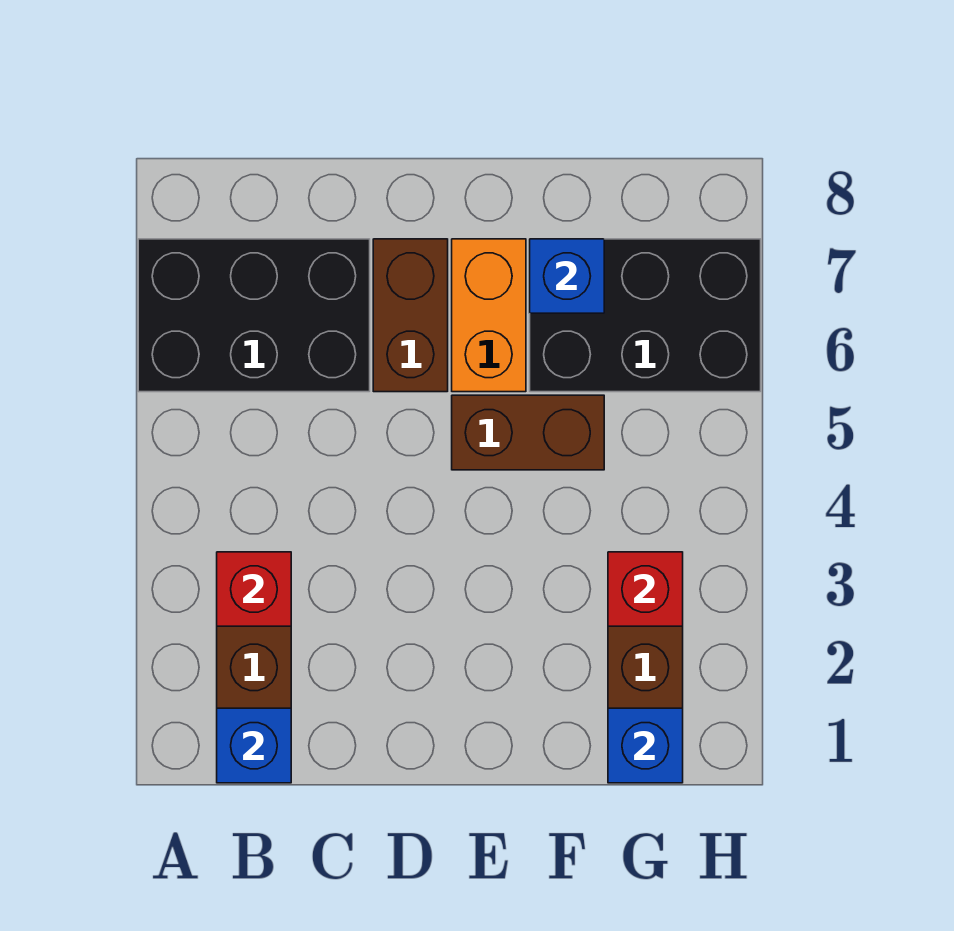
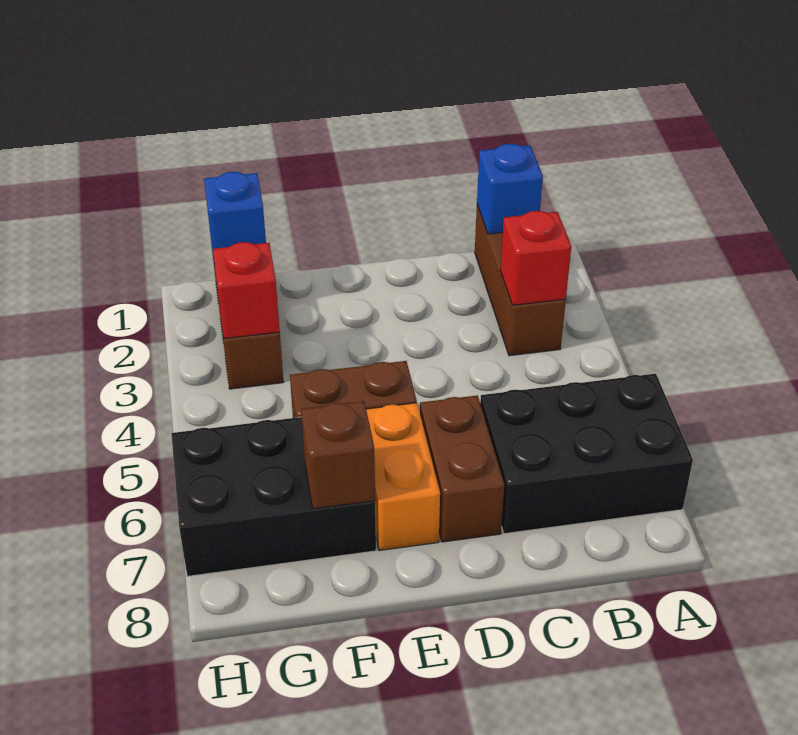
blue 1x1 brick [530,239,604,313] -> brown 1x1 brick [301,401,375,509]

